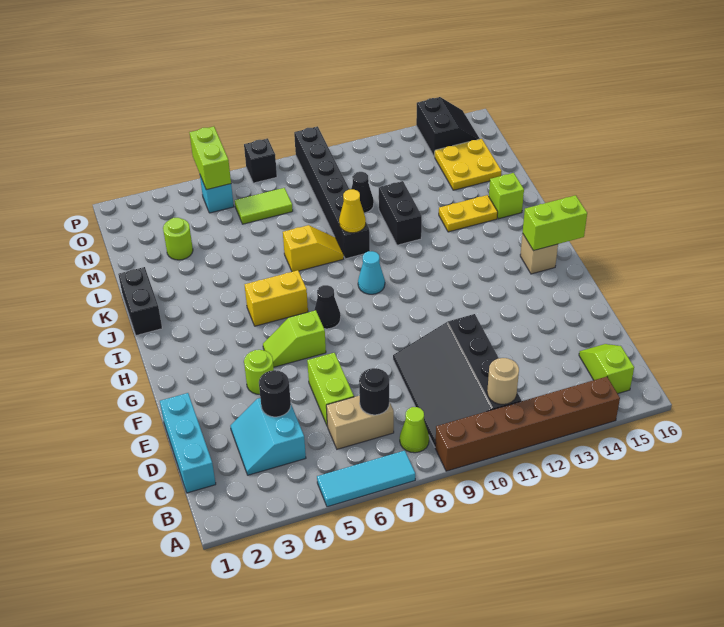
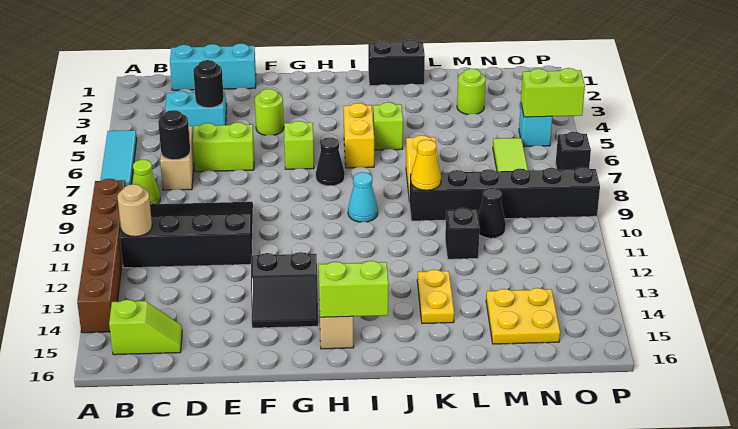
lime 1x2 brick [523,195,587,251] -> lime 1x2 brick turned to [319,261,389,317]
black 1x2 brick [379,181,422,245] -> black 1x1 brick [445,208,480,259]
lime 1x1 brick [489,173,524,219] -> lime 1x1 brick moved to [373,102,403,150]
black 2x2 slope [416,97,480,157] -> black 2x2 slope moved to [251,252,318,328]

